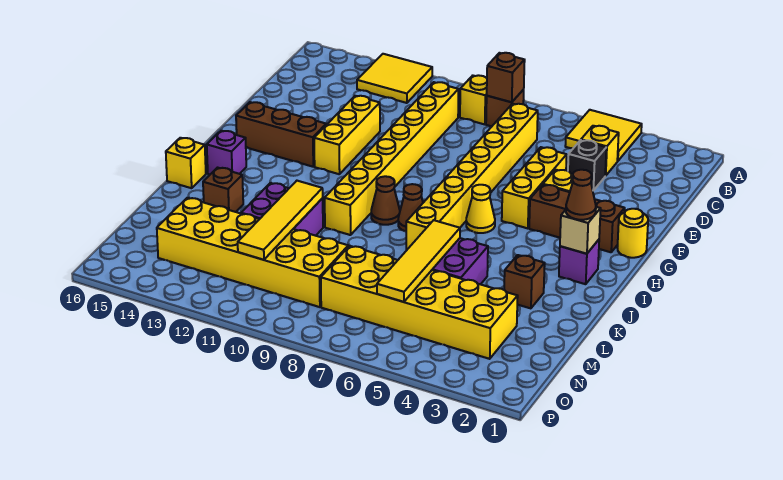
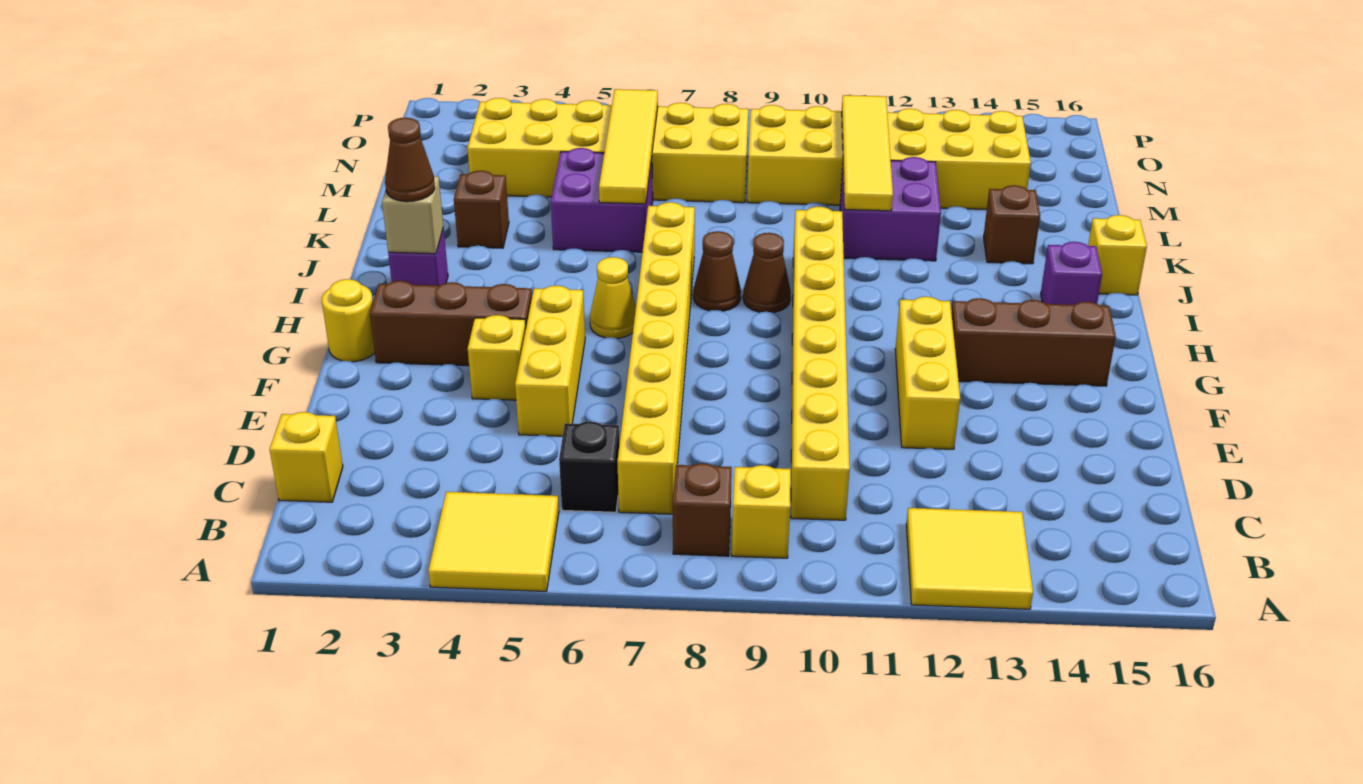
brown 1x1 brick [487,53,525,102] -> none
yellow 1x1 brick [581,126,619,176] -> yellow 1x1 brick moved to [270,412,343,502]
black 1x1 brick [568,140,606,190] -> black 1x1 brick moved to [559,421,620,512]

